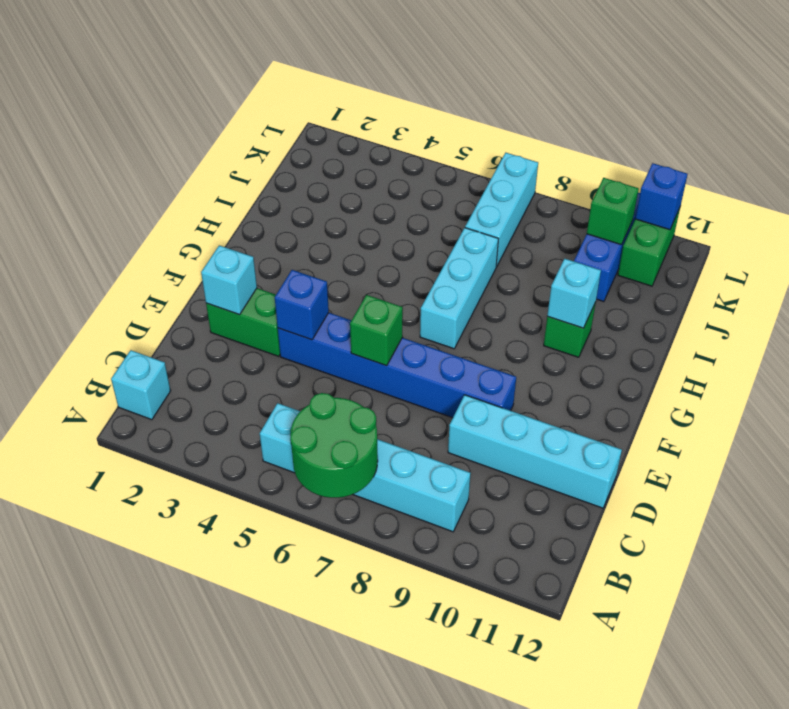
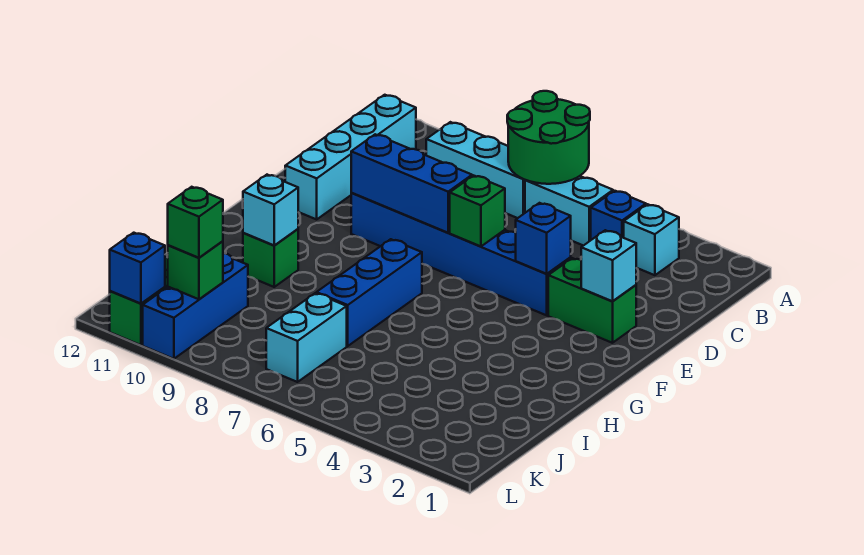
cyan 1x1 brick [111,350,171,420] -> cyan 1x1 brick moved to [624,204,679,275]
none -> blue 1x1 brick [591,191,646,240]
cyan 1x4 brick [448,395,622,508] -> cyan 1x4 brick turned to [285,95,416,219]
none -> blue 1x3 brick [351,134,472,233]
cyan 1x3 brick [420,228,498,349] -> blue 1x3 brick [317,239,422,346]
cyan 1x3 brick [465,153,538,267] -> cyan 1x2 brick [266,293,347,382]
none -> green 1x1 brick [168,187,223,258]

